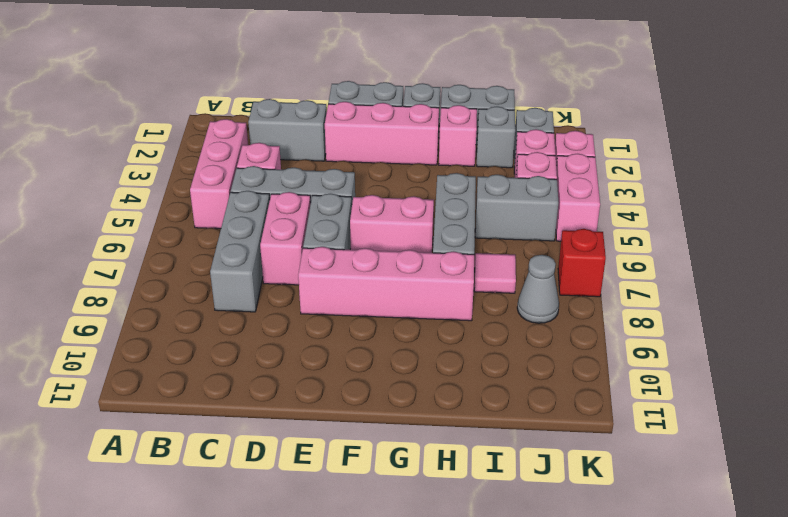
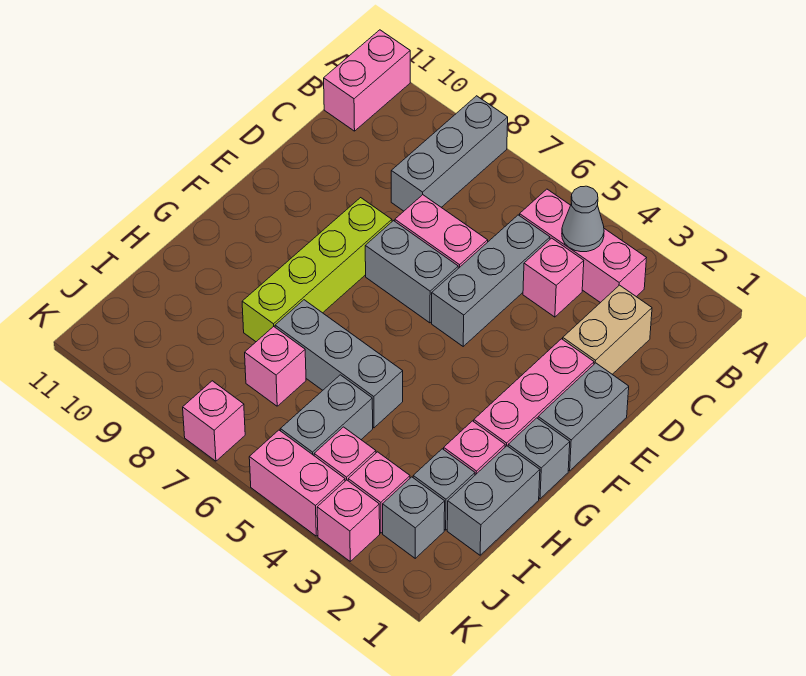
grey 1x2 brick [248,99,327,161] -> tan 1x2 brick [563,285,652,374]
grey 1x3 brick [210,191,270,312] -> grey 1x3 brick turned to [391,96,508,211]
pink 1x4 brick [298,247,474,321] -> lime 1x4 brick [242,198,392,342]
pink 1x2 brick [350,195,434,253] -> pink 1x2 brick moved to [324,30,410,131]
pink 1x1 tile [474,253,516,293] -> pink 1x1 brick [245,327,306,406]
grey 1x1 cone [517,255,559,323] -> grey 1x1 cone moved to [562,186,604,252]
red 1x1 brick [558,229,606,297] -> pink 1x1 brick [183,381,245,461]

